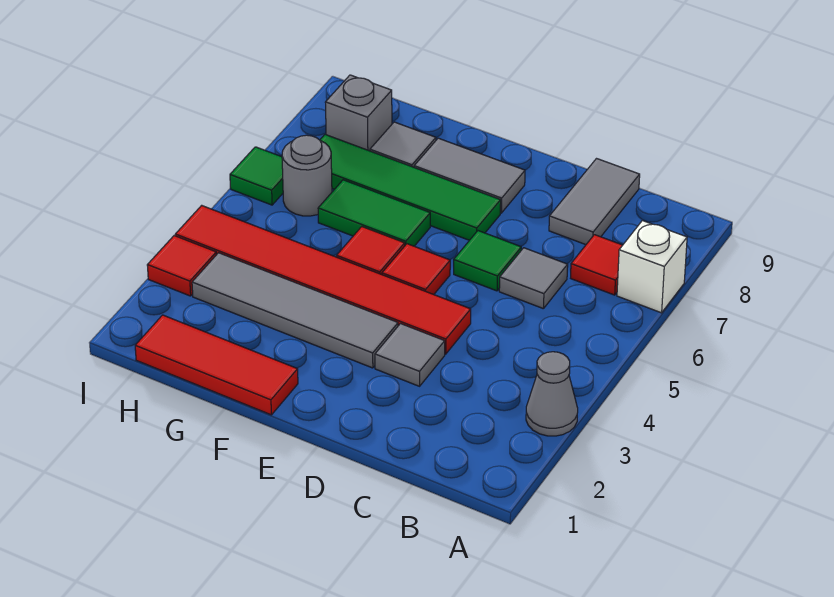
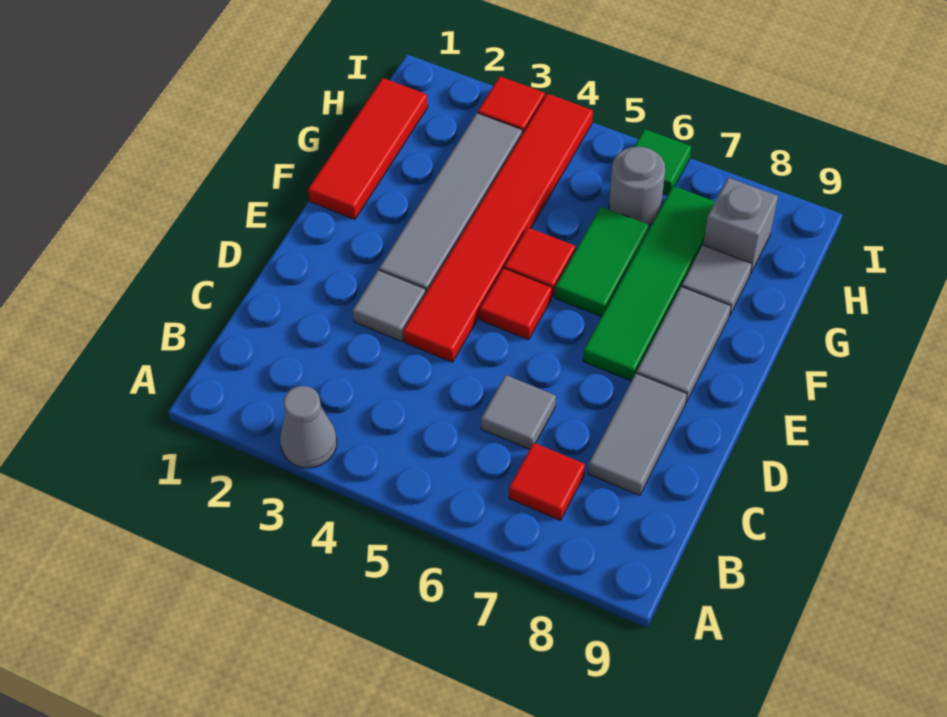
white 1x1 brick [617,221,687,313] -> none
grey 1x2 tile [549,159,640,245] -> grey 1x2 tile turned to [588,373,687,496]
green 1x1 tile [454,231,521,291] -> none

